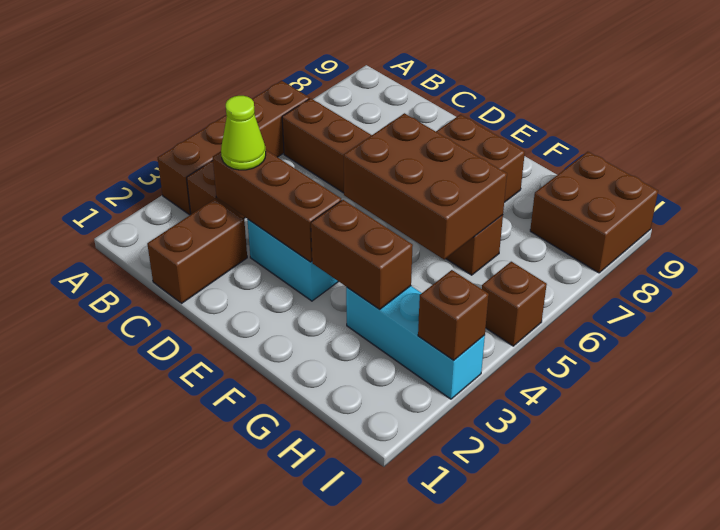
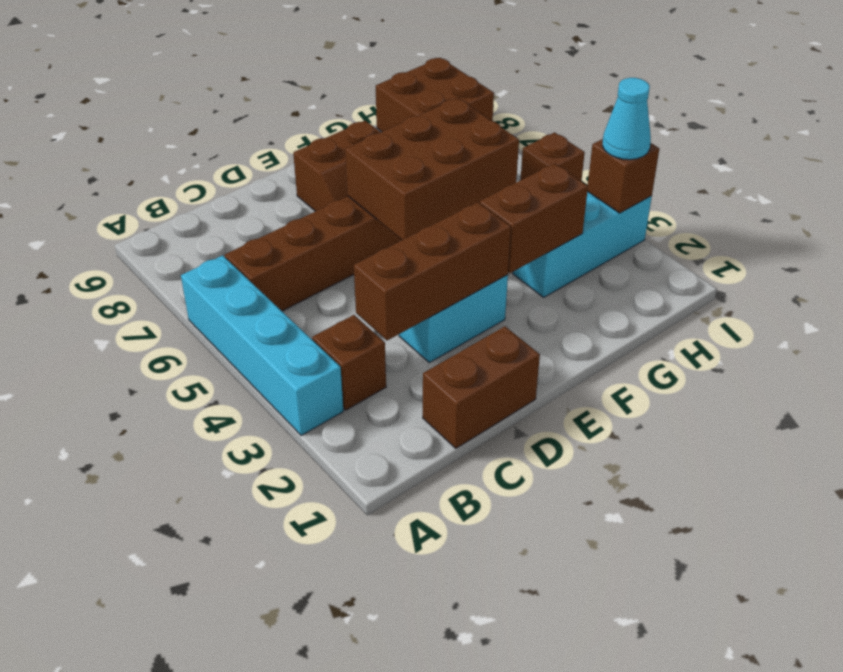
brown 1x4 brick [158,81,309,215] -> cyan 1x4 brick [181,255,343,435]
brown 1x2 brick [147,199,247,303] -> brown 1x2 brick turned to [423,326,540,448]
lime 1x1 cone [221,96,266,170] -> none
none -> cyan 1x1 cone [603,78,651,160]

